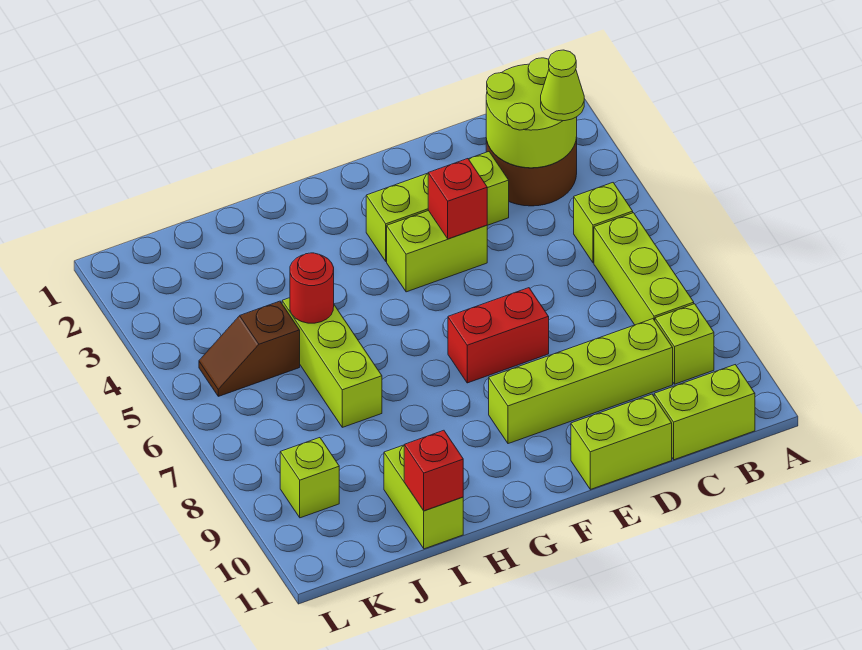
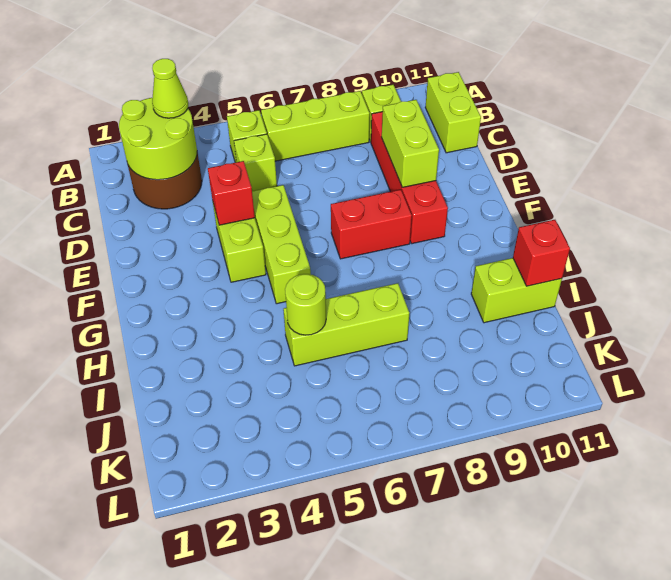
lime 1x4 brick [489,319,673,444] -> red 1x4 brick [371,112,448,244]
lime 1x3 brick [366,152,509,261] -> lime 1x3 brick moved to [252,185,311,304]
lime 1x2 brick [571,394,672,489] -> lime 1x2 brick moved to [382,100,439,187]
red 1x2 brick [448,288,549,383] -> red 1x2 brick turned to [331,190,412,259]
red 1x1 round brick [290,253,334,323] -> lime 1x1 round brick [285,274,326,335]
brown 1x2 slope [199,301,300,396] -> none
lime 1x1 brick [280,438,339,518] -> lime 1x1 brick moved to [234,134,277,191]

